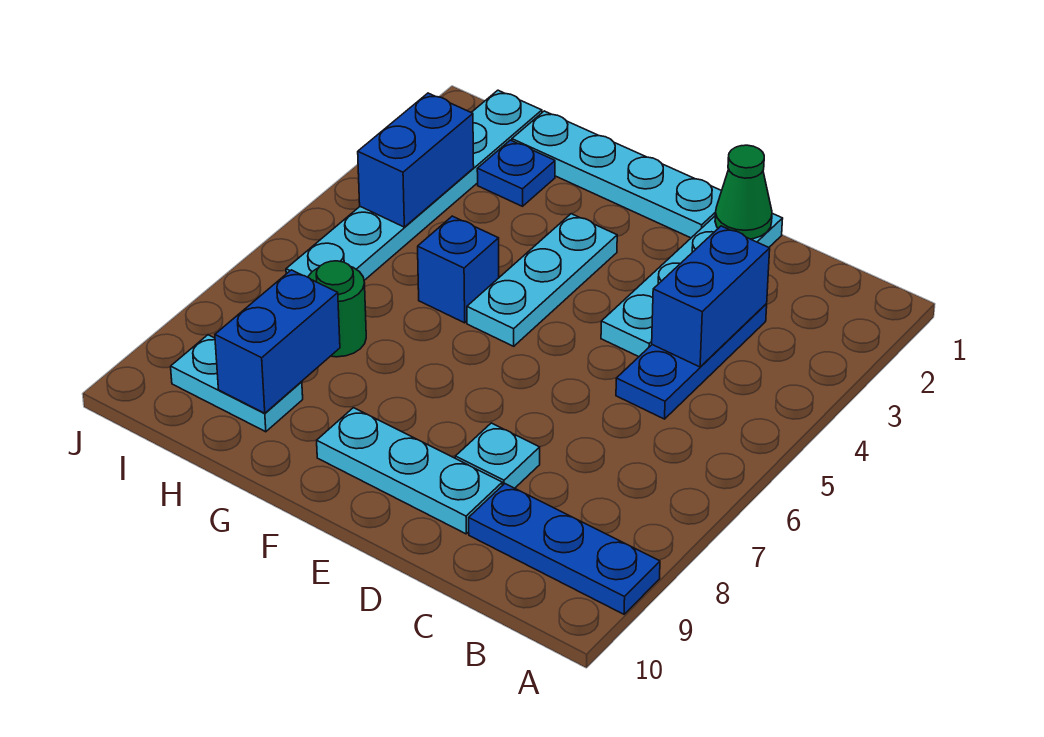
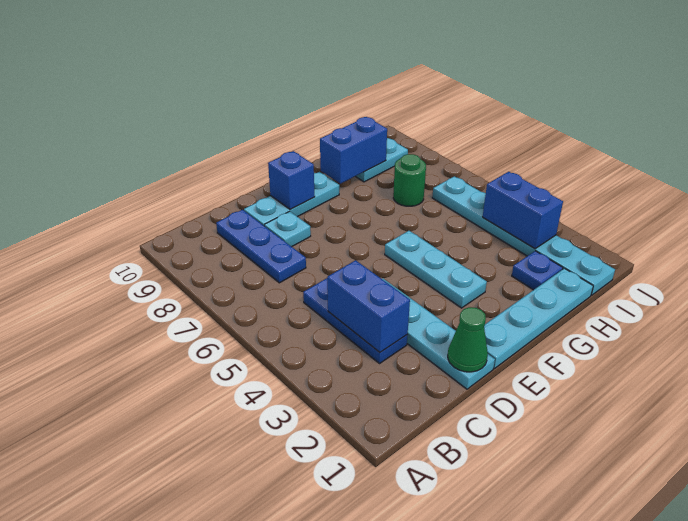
blue 1x3 plate [469,484,660,614] -> blue 1x3 plate turned to [216,210,306,283]
blue 1x1 brick [418,216,499,323] -> blue 1x1 brick moved to [268,151,315,210]
blue 1x2 brick [215,270,340,413] -> blue 1x2 brick turned to [320,117,387,184]

